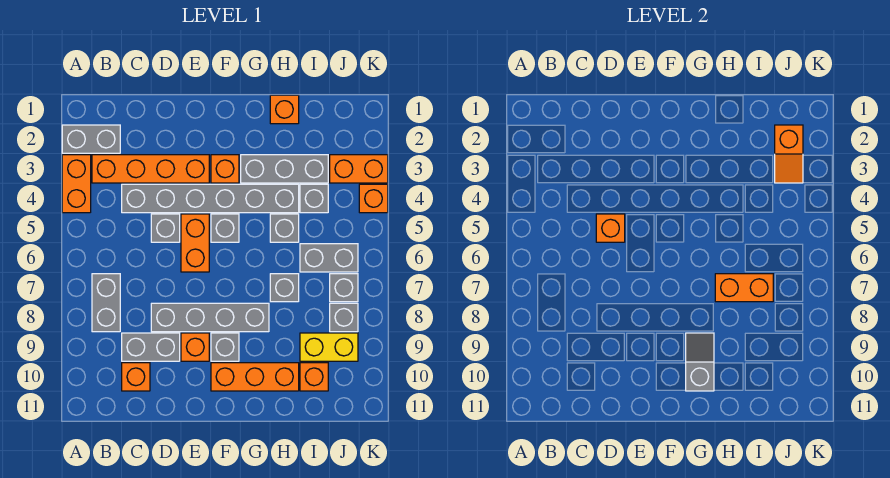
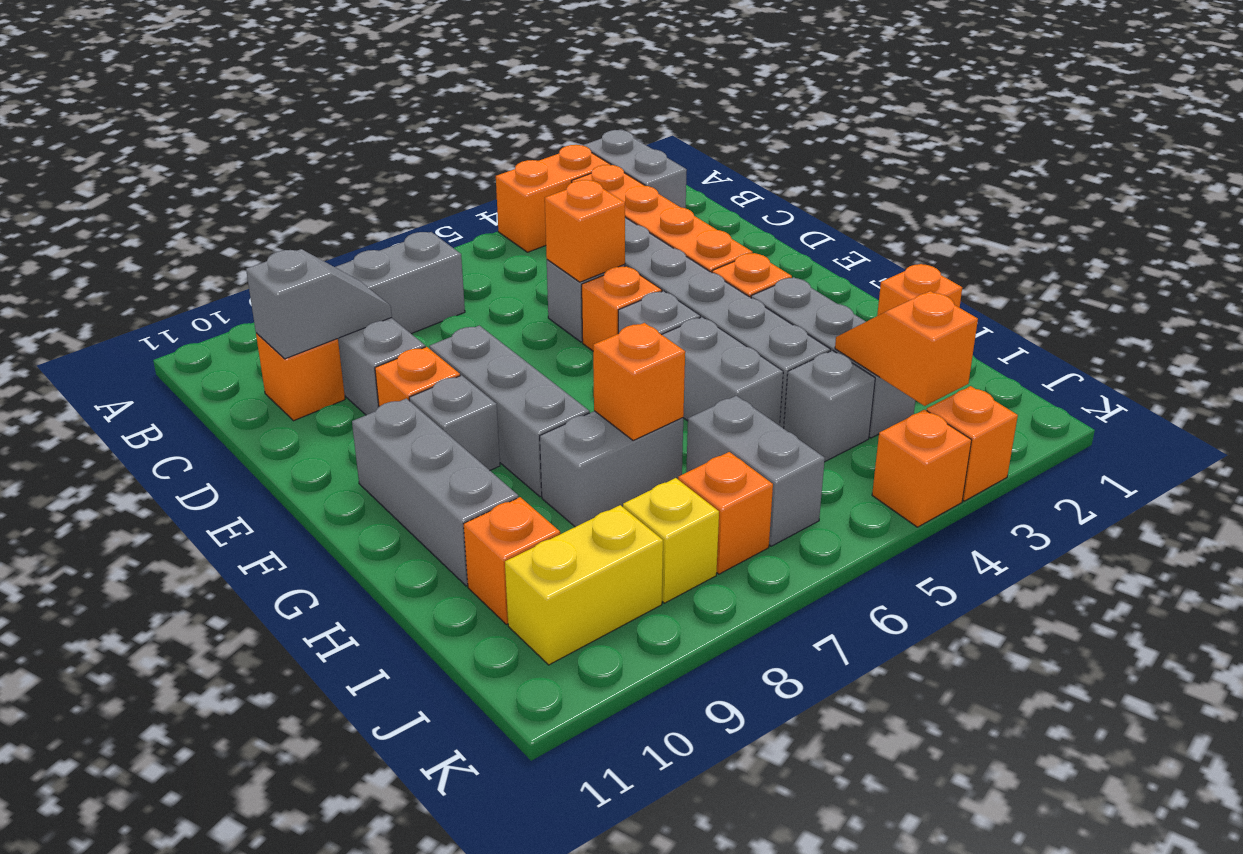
grey 1x4 brick [151,303,269,332] -> grey 1x3 brick [429,325,590,497]
orange 1x2 brick [181,214,209,272] -> orange 1x1 brick [582,266,662,351]
orange 1x3 brick [211,363,299,391] -> grey 1x3 brick [352,398,518,586]
grey 1x2 slope [686,333,714,391] -> grey 1x2 slope moved to [246,249,392,359]
grey 1x1 brick [270,214,299,242] -> grey 1x2 brick [662,317,783,426]
grey 1x1 brick [270,274,299,302] -> grey 1x2 brick [540,411,683,527]
orange 1x2 brick [715,274,773,302] -> orange 1x1 brick [593,323,685,441]
yellow 1x2 brick [300,333,358,361] -> yellow 1x2 brick turned to [505,505,663,665]
orange 1x2 slope [775,125,803,183] -> orange 1x2 slope turned to [835,291,978,406]
orange 1x2 brick [330,155,388,183] -> orange 1x1 brick [927,386,1018,501]
grey 1x1 brick [330,274,358,302] -> orange 1x1 brick [678,452,773,574]
grey 1x1 brick [330,303,358,332] -> yellow 1x1 brick [623,478,719,603]

